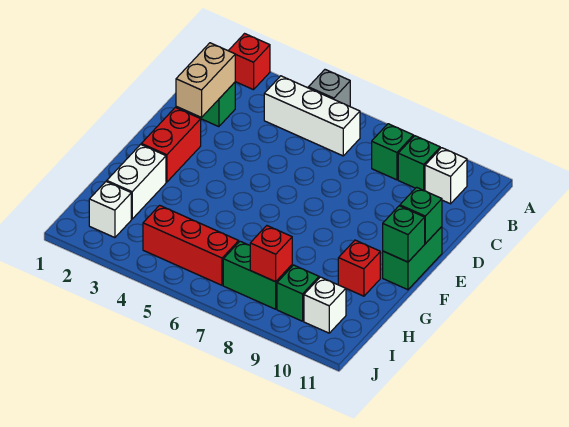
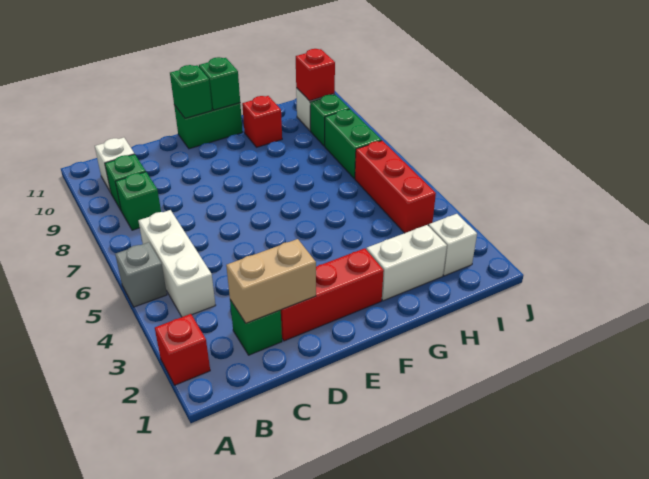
red 1x2 brick [141,107,201,182] -> red 1x3 brick [281,248,384,341]
red 1x1 brick [250,226,292,282] -> red 1x1 brick moved to [296,49,335,101]

